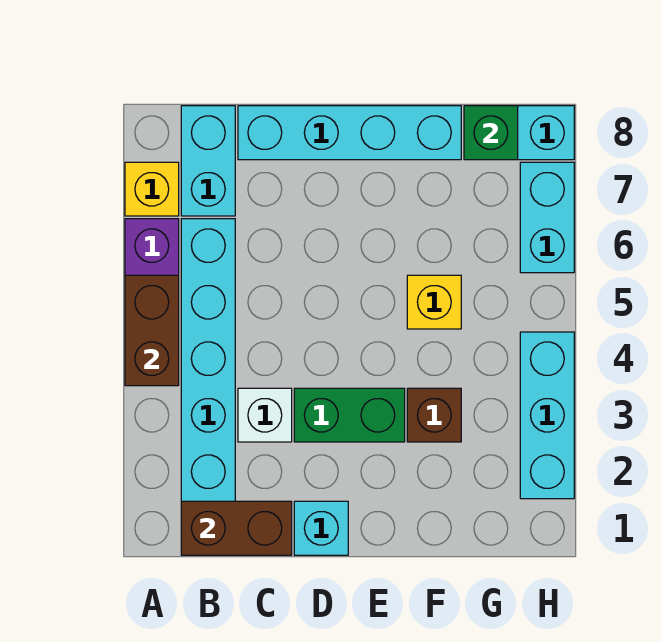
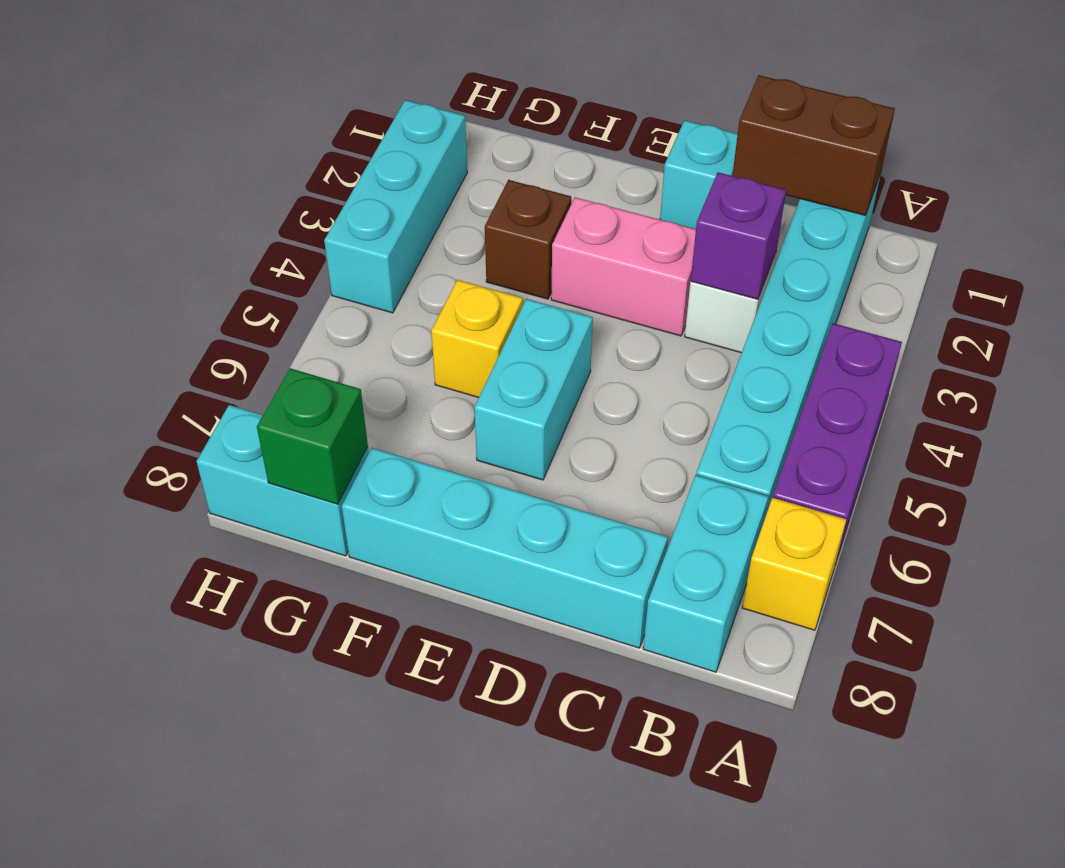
brown 1x2 brick [125,275,179,386] -> none
none -> purple 1x1 brick [691,172,786,299]
green 1x2 brick [294,388,405,442] -> pink 1x2 brick [551,197,696,336]
cyan 1x2 brick [520,162,574,273] -> cyan 1x2 brick moved to [474,299,593,480]

